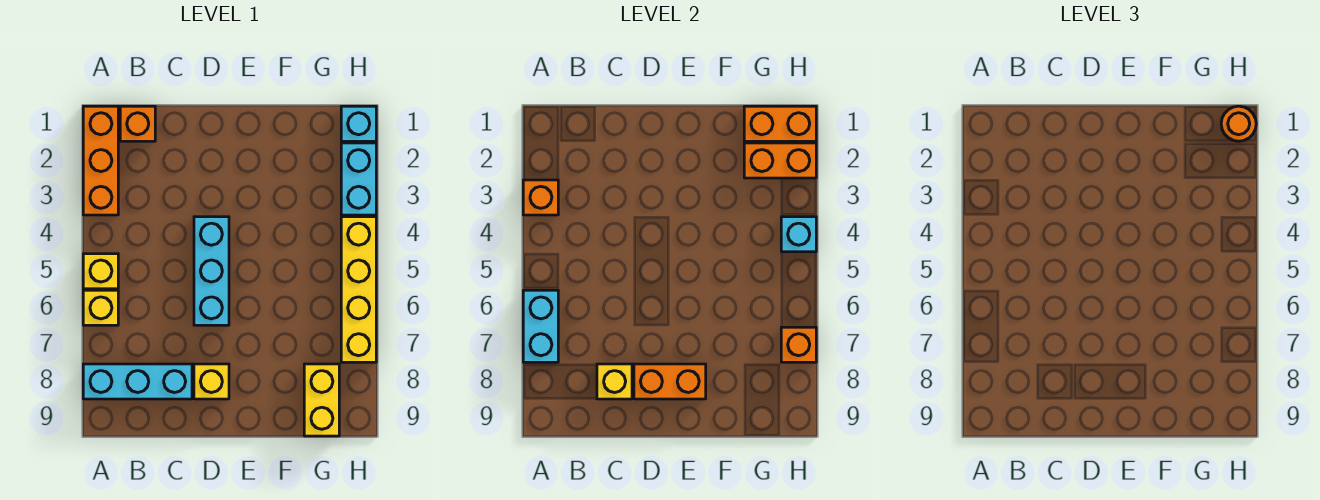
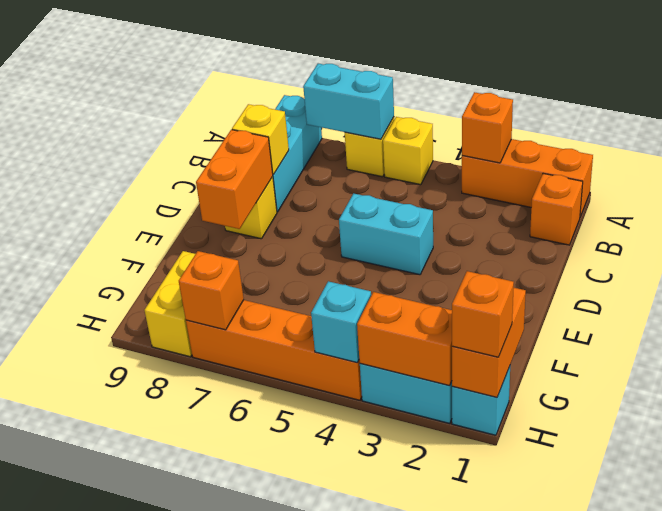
cyan 1x3 brick [194,217,229,325] -> cyan 1x2 brick [339,193,433,275]
orange 1x2 brick [744,143,816,178] -> orange 1x2 brick turned to [357,292,452,386]
yellow 1x2 brick [304,364,339,436] -> yellow 1x2 brick turned to [144,251,195,357]
orange 1x1 round brick [1221,106,1256,141] -> orange 1x1 brick [452,271,514,357]
yellow 1x4 brick [341,217,376,362] -> orange 1x4 brick [186,300,362,400]

